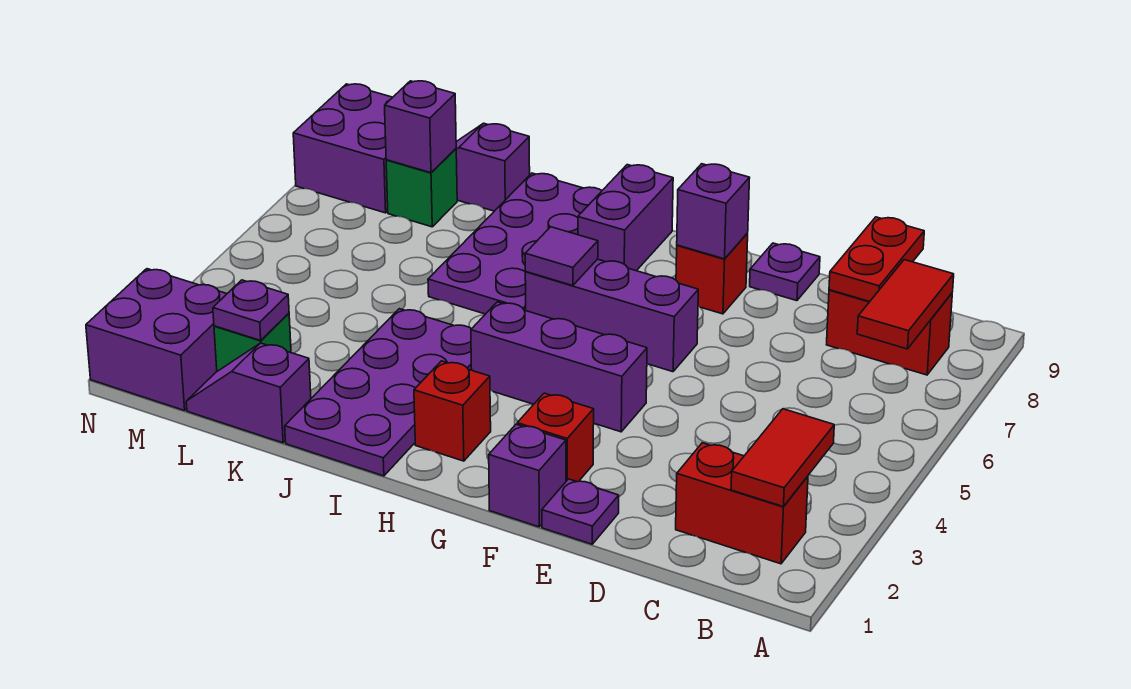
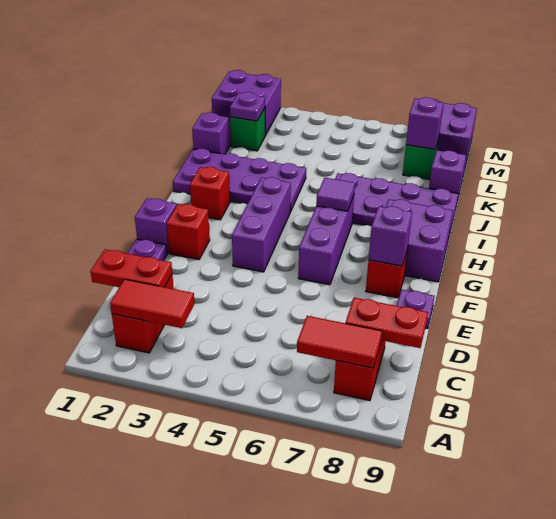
none -> red 1x2 plate [90,249,172,287]
purple 1x2 brick [578,165,673,271] -> purple 2x2 brick [386,199,453,282]

